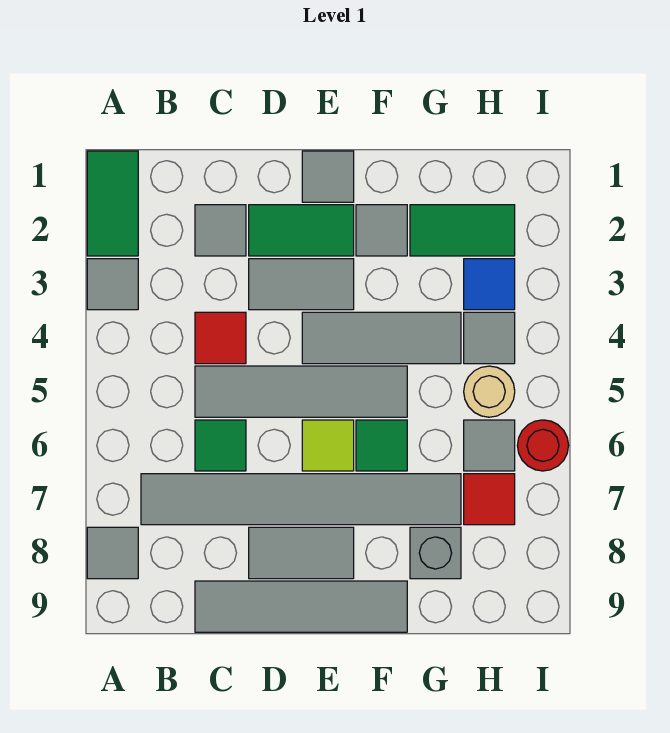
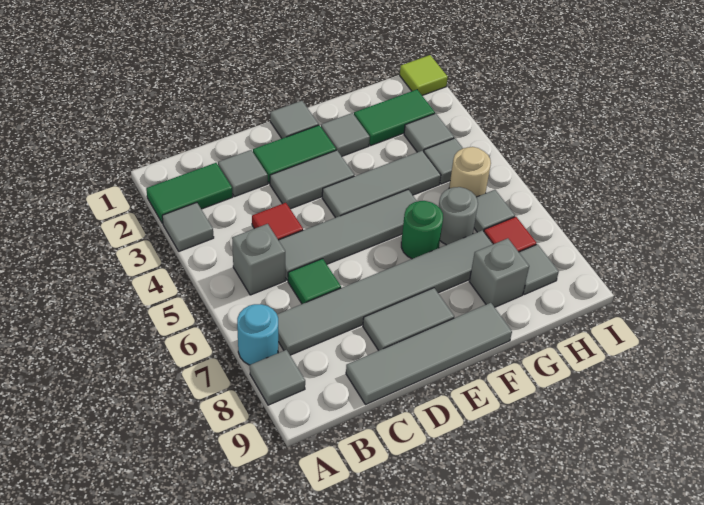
green 1x2 tile [87,151,138,256] -> green 1x2 tile turned to [146,163,233,224]
none -> cyan 1x1 round brick [237,304,278,365]
none -> grey 1x1 brick [232,224,285,295]
lime 1x1 tile [302,420,354,471] -> lime 1x1 tile moved to [400,55,448,96]
green 1x1 tile [356,420,407,471] -> green 1x1 round brick [401,201,443,259]
none -> grey 1x1 round brick [439,187,478,245]
blue 1x1 tile [464,259,515,310] -> grey 1x1 tile [404,113,454,152]
none -> grey 1x1 tile [519,244,559,294]
red 1x1 round brick [517,420,569,471] -> none

